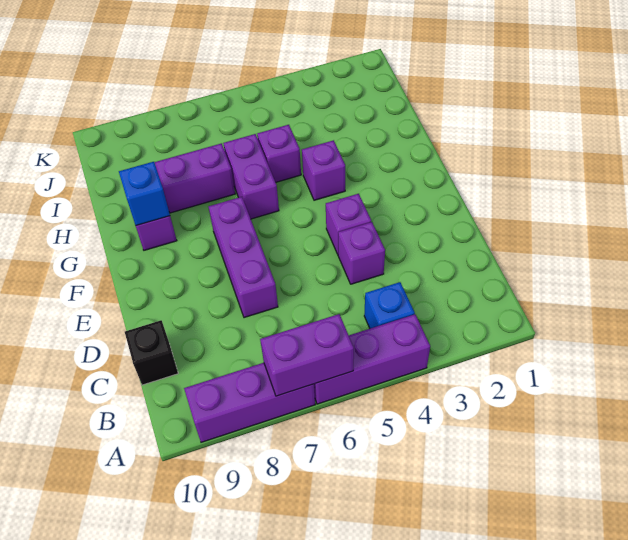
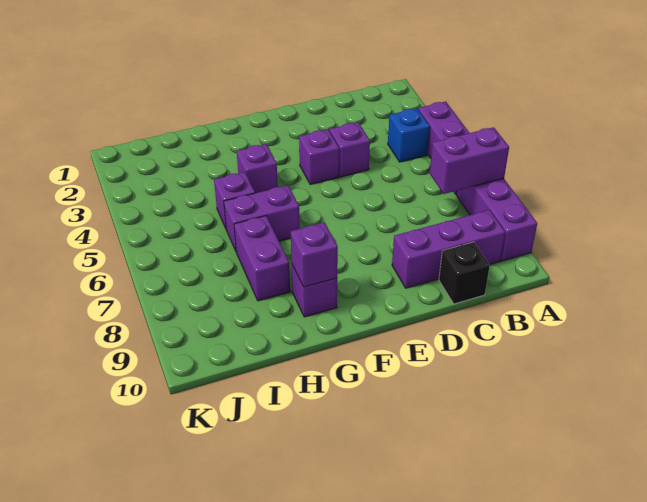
purple 1x2 brick [260,314,354,396] -> purple 1x2 brick turned to [430,127,509,194]
purple 1x3 brick [209,197,278,318] -> purple 1x3 brick moved to [392,210,505,288]
blue 1x1 brick [119,162,170,226] -> purple 1x1 brick [291,222,338,287]

